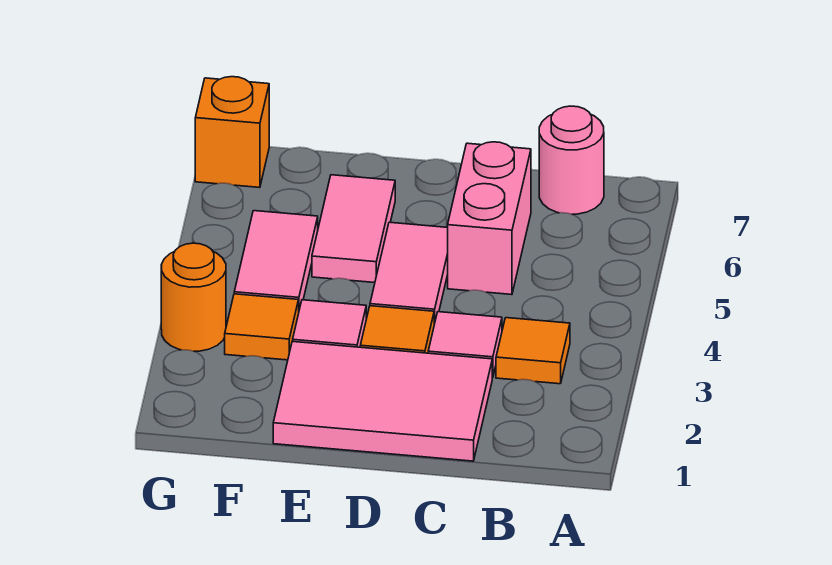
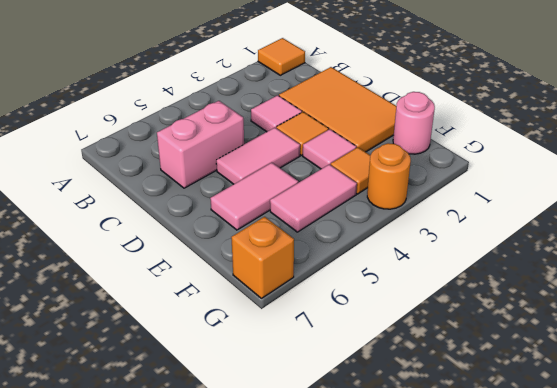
orange 1x1 tile [496,318,570,384] -> orange 1x1 tile moved to [258,38,305,75]
pink 1x1 round brick [539,106,604,214] -> pink 1x1 round brick moved to [393,92,435,154]
pink 2x3 tile [273,341,492,461] -> orange 2x3 tile [279,67,396,152]

